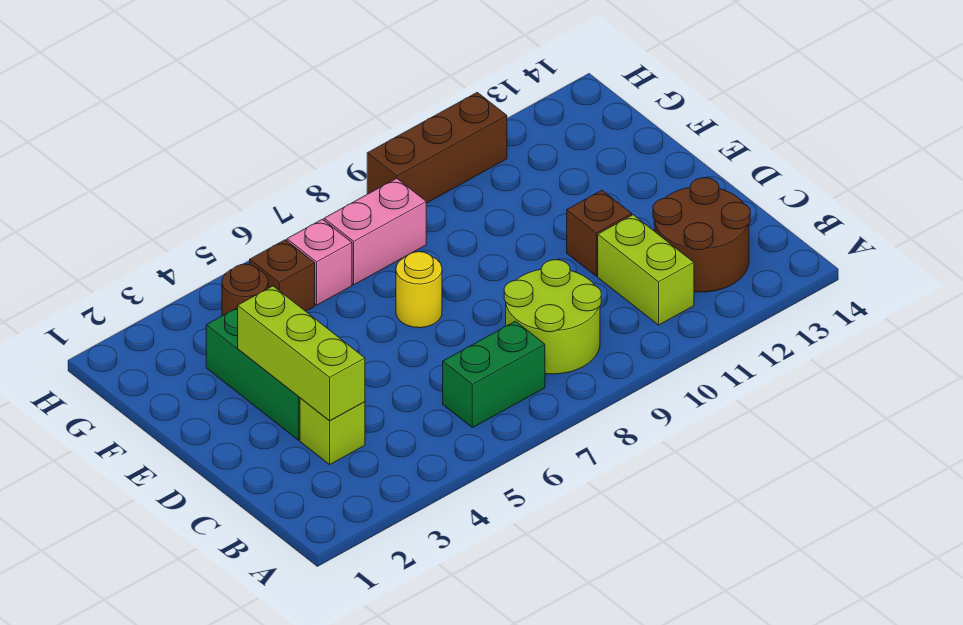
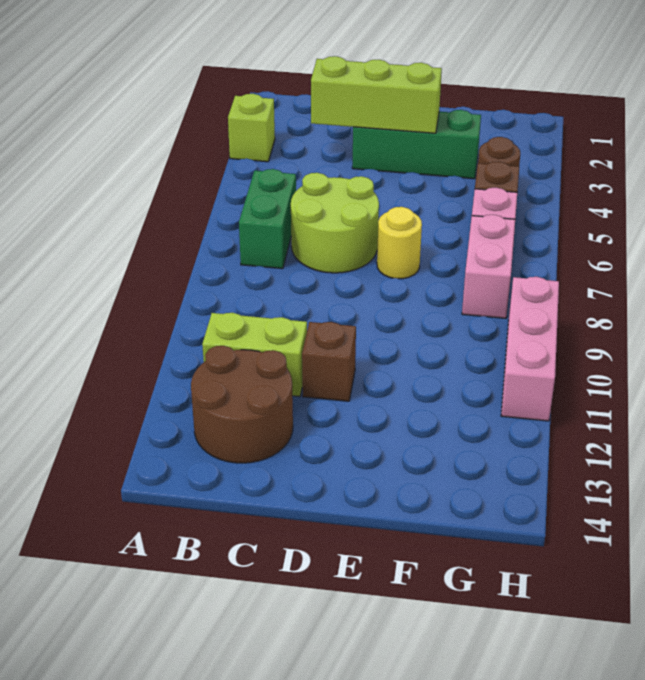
lime 2x2 round brick [504,260,601,374] -> lime 2x2 round brick moved to [291,173,379,273]
lime 1x1 brick [300,398,365,465] -> lime 1x1 brick moved to [228,94,275,162]
brown 1x3 brick [367,92,507,203] -> pink 1x3 brick [501,277,559,421]

